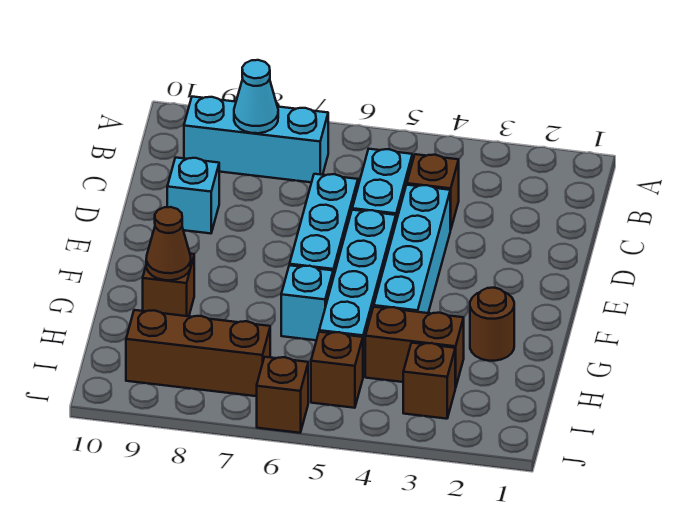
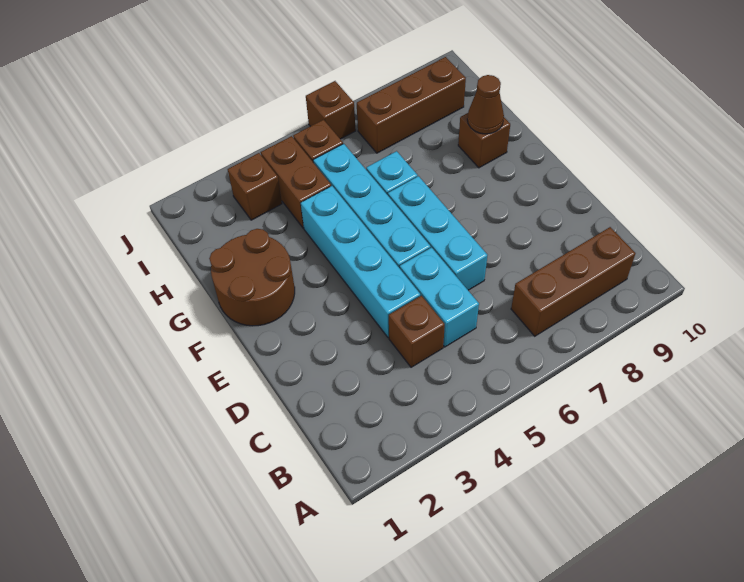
cyan 1x3 brick [184,97,328,182] -> brown 1x3 brick [511,227,635,336]
cyan 1x1 cone [234,60,278,133] -> none
cyan 1x1 brick [167,158,219,233] -> none
brown 1x1 round brick [470,288,514,361] -> brown 2x2 round brick [209,229,295,326]
brown 1x2 brick [365,307,464,388] -> brown 1x2 brick turned to [261,136,331,228]

